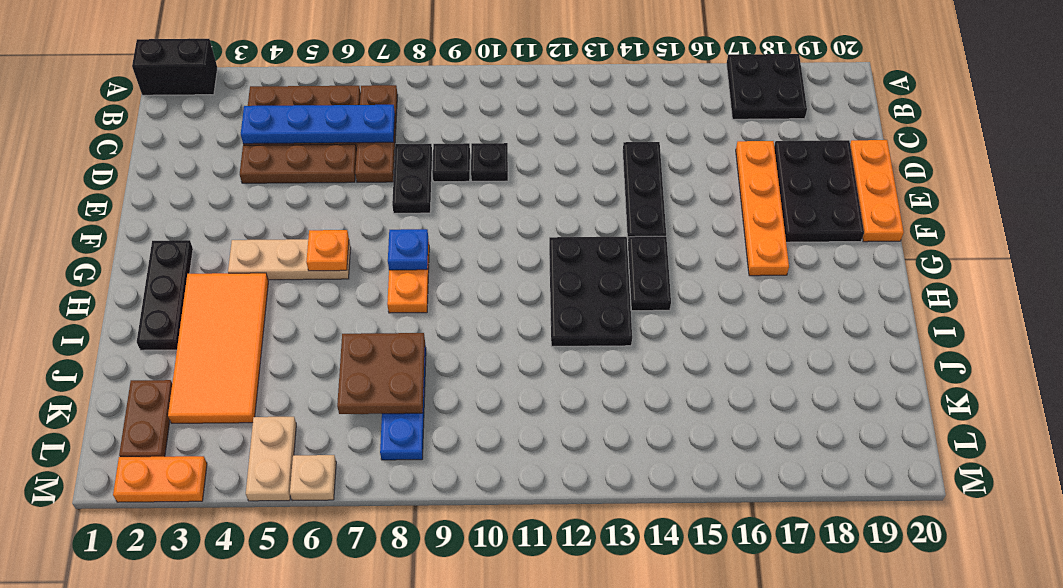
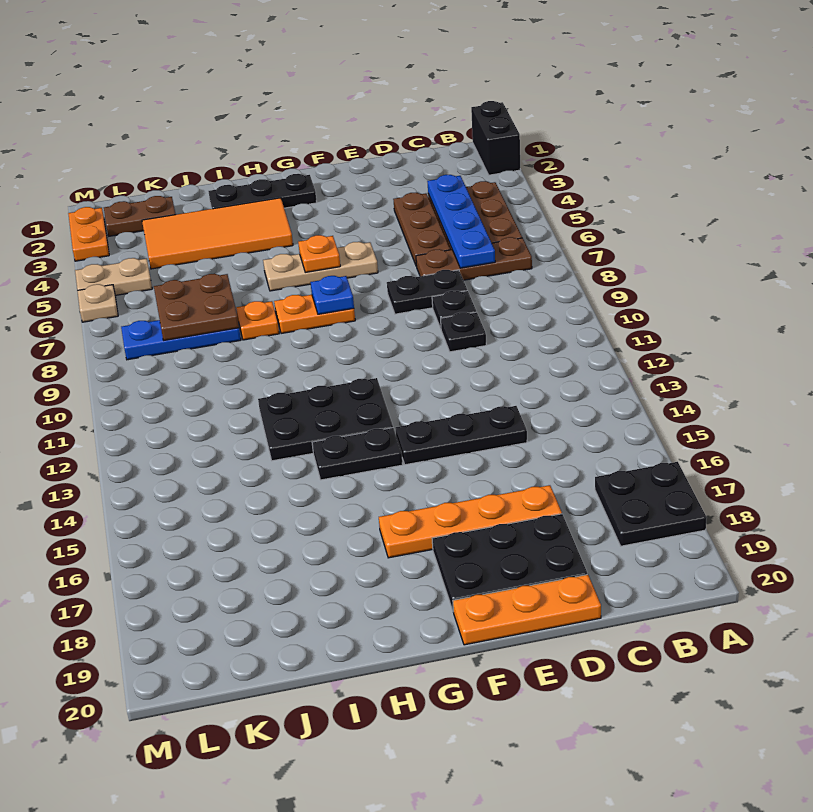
tan 1x3 plate [228,239,351,280] -> tan 1x3 plate turned to [263,242,378,291]
none -> orange 1x1 plate [236,301,279,340]

